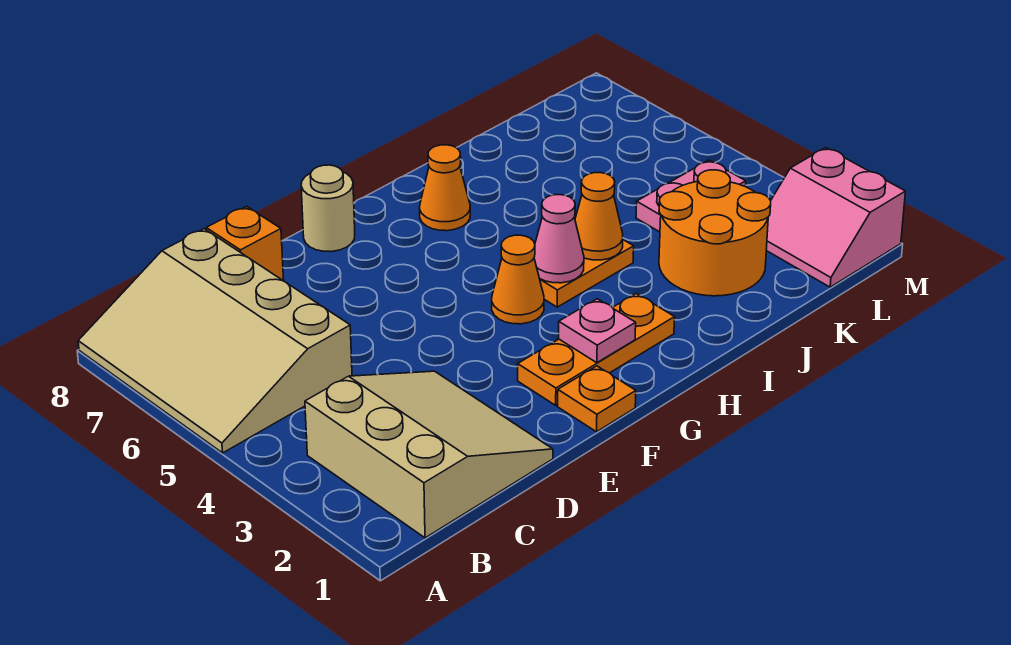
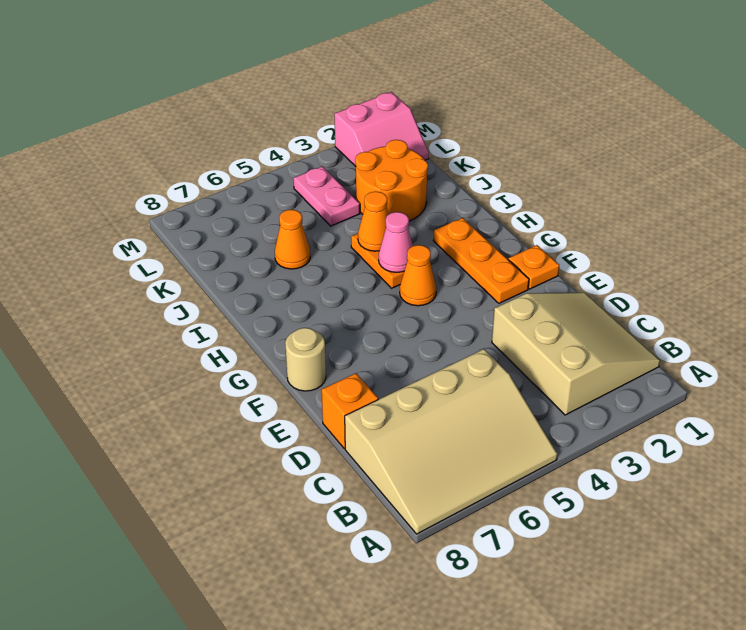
tan 3x3 slope [305,371,553,538] -> tan 3x3 slope turned to [492,292,660,415]
pink 1x1 plate [559,299,636,363] -> none
orange 1x1 cone [420,145,470,231] -> orange 1x1 cone moved to [275,210,310,269]

